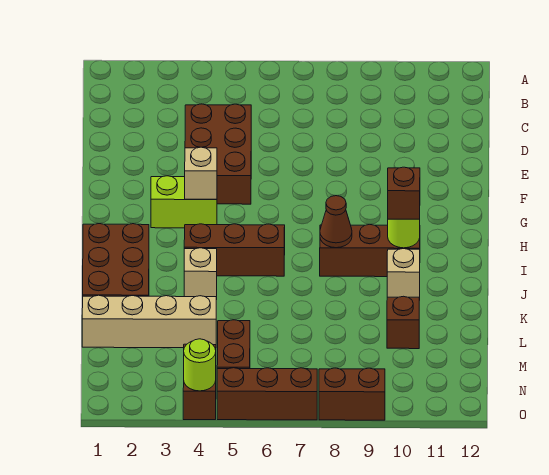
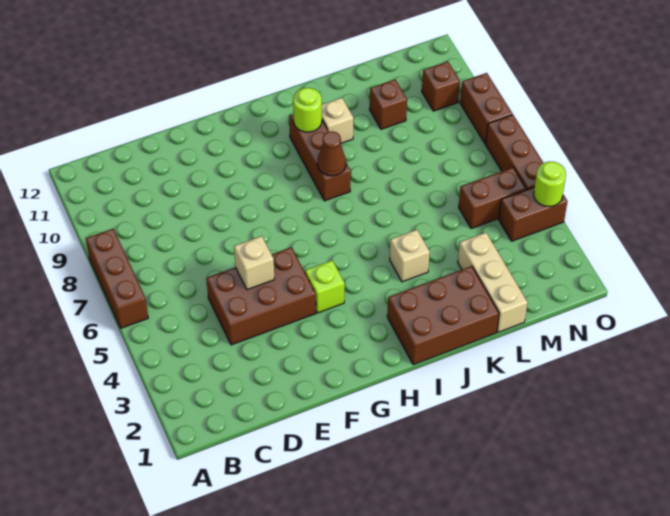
lime 1x2 brick [151,176,217,228] -> lime 1x1 brick [305,261,345,313]
tan 1x1 brick [185,147,217,199] -> tan 1x1 brick moved to [234,236,274,290]
brown 1x3 brick [184,224,285,276] -> brown 1x3 brick moved to [86,229,148,328]
brown 1x1 brick [388,167,420,219] -> brown 1x1 brick moved to [422,61,460,111]
tan 1x4 brick [82,295,216,348] -> tan 1x3 brick [458,233,528,332]

